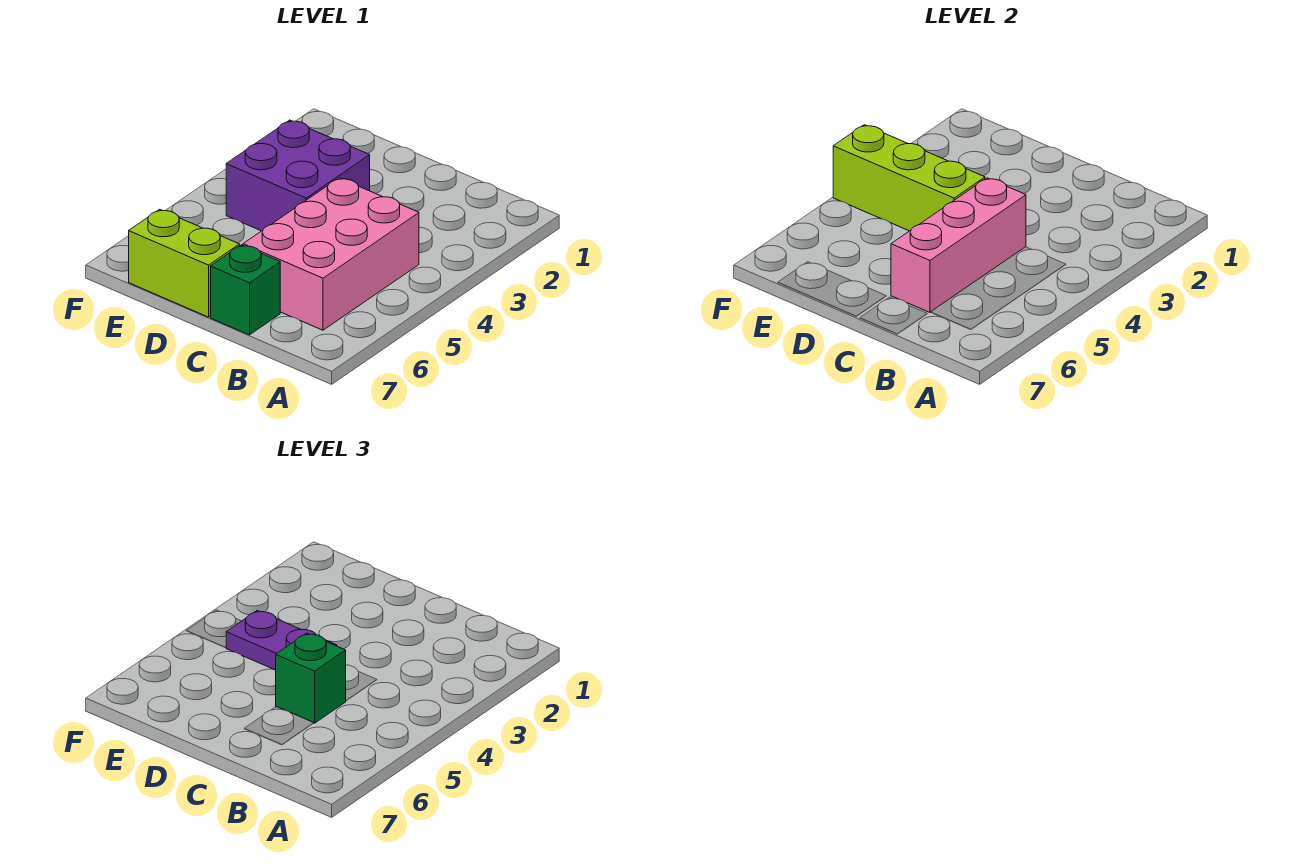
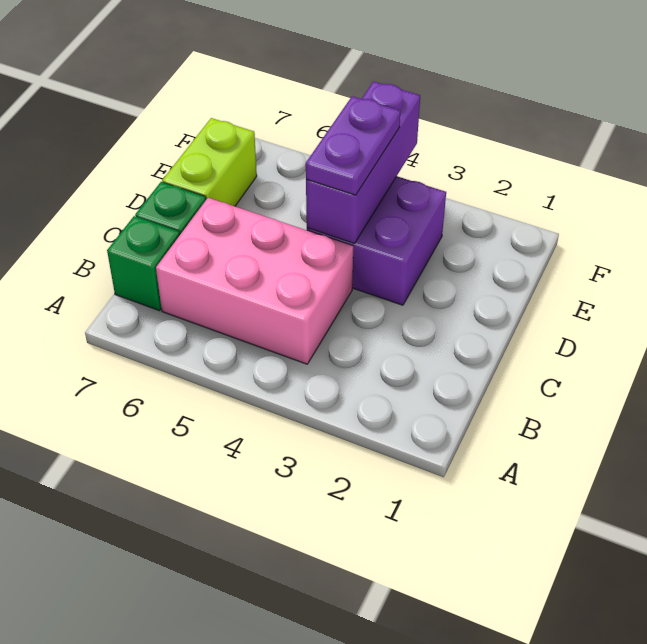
pink 1x3 brick [891,178,1026,312] -> none
green 1x1 brick [276,633,346,723] -> green 1x1 brick moved to [107,216,180,311]
lime 1x3 brick [833,125,985,231] -> purple 1x3 brick [306,82,420,244]

